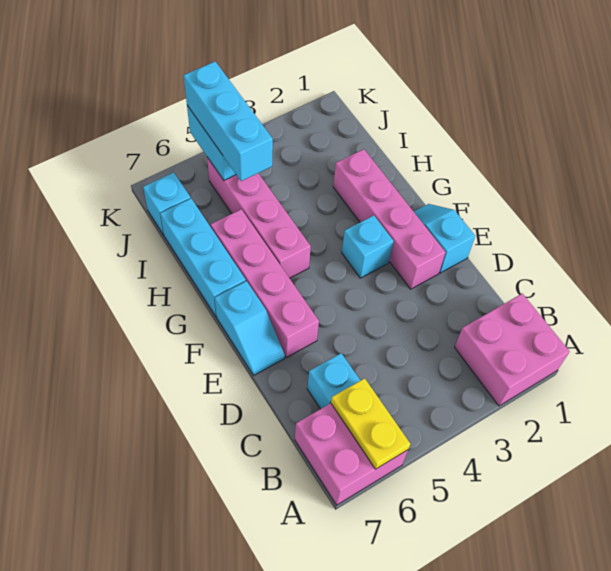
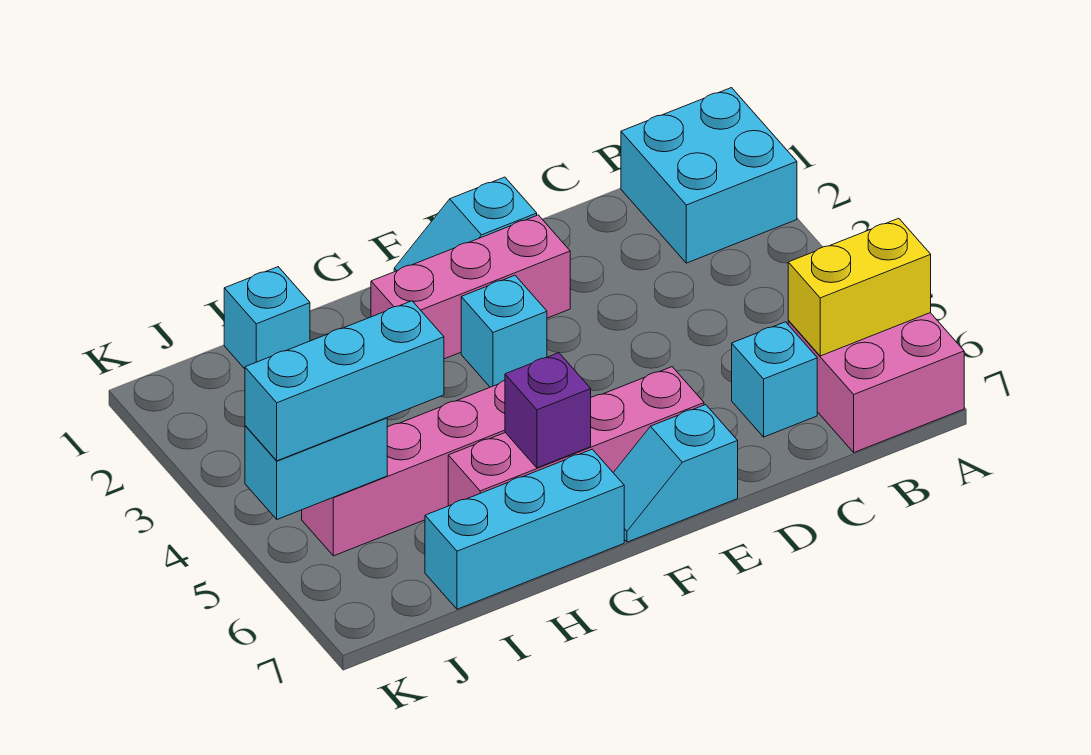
pink 2x2 brick [455,294,570,406] -> cyan 2x2 brick [621,88,797,263]
yellow 1x2 plate [331,378,410,469] -> yellow 1x2 brick [788,218,931,356]
pink 1x4 brick [333,149,445,289] -> pink 1x3 brick [371,215,570,359]
cyan 1x2 slope [215,281,285,375] -> cyan 1x2 slope turned to [613,405,738,542]
none -> purple 1x1 brick [505,353,591,468]
cyan 1x1 brick [143,172,191,235] -> cyan 1x1 brick moved to [224,267,310,369]

